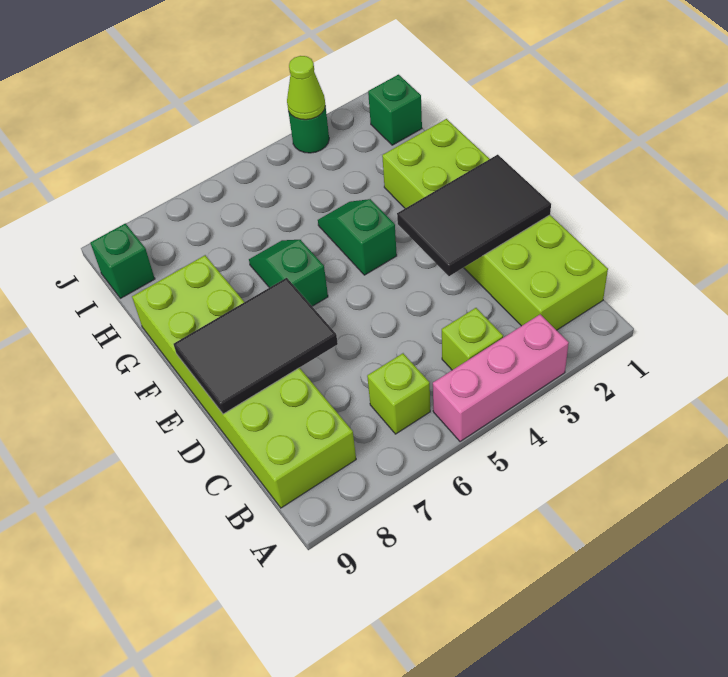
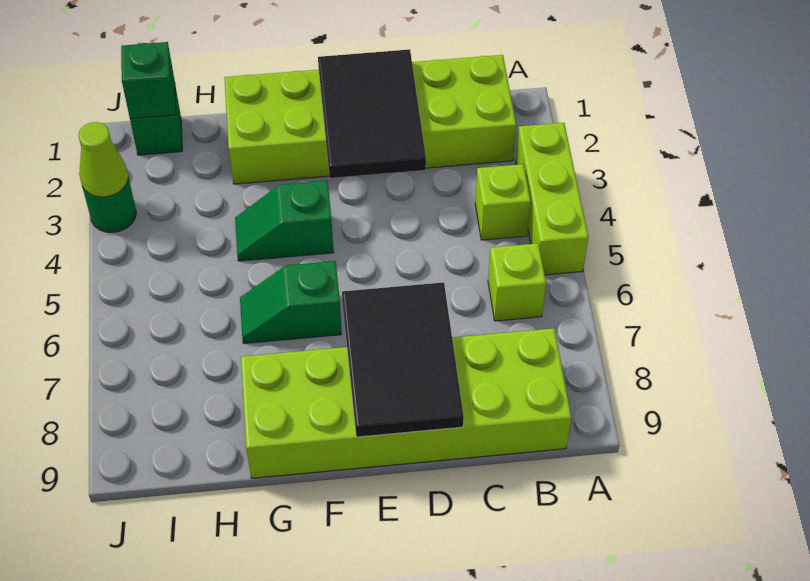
pink 1x3 brick [433,314,569,442] -> lime 1x3 brick [516,123,588,275]
green 1x1 brick [90,223,155,298] -> green 1x1 brick moved to [121,42,176,119]

